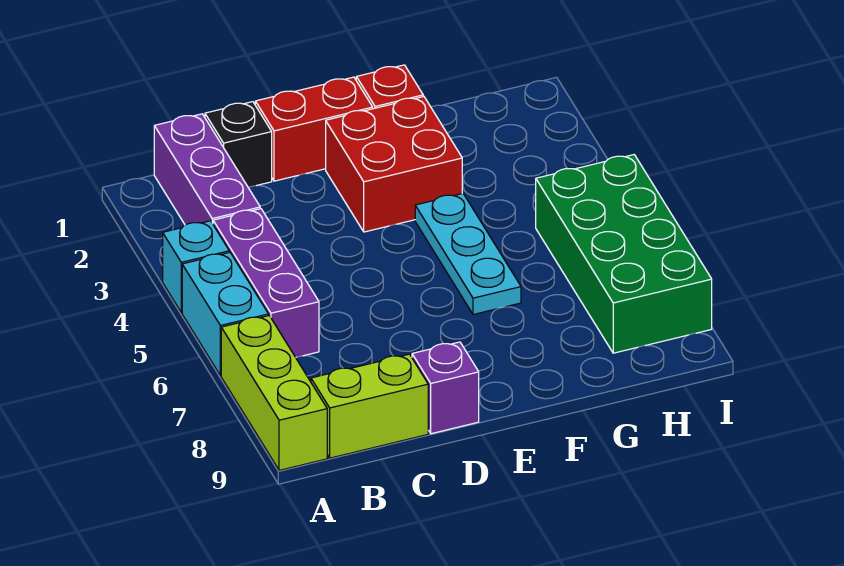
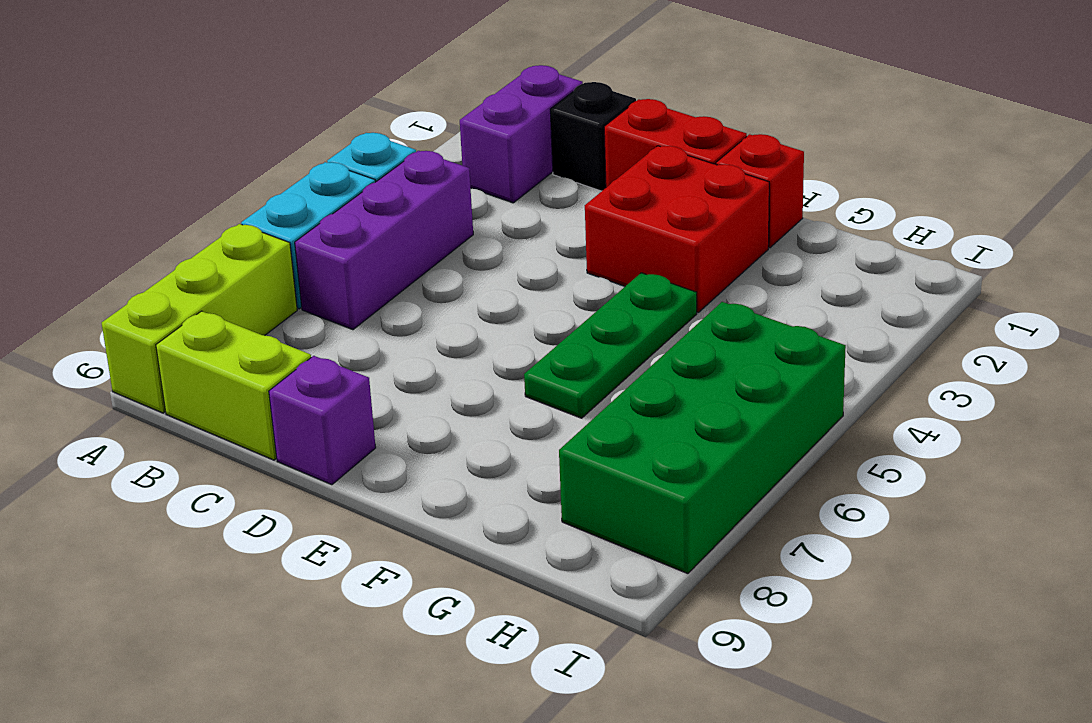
purple 1x3 brick [154,114,260,225] -> purple 1x2 brick [460,65,583,203]
cyan 1x3 plate [415,194,521,315] -> green 1x3 plate [524,273,697,418]

